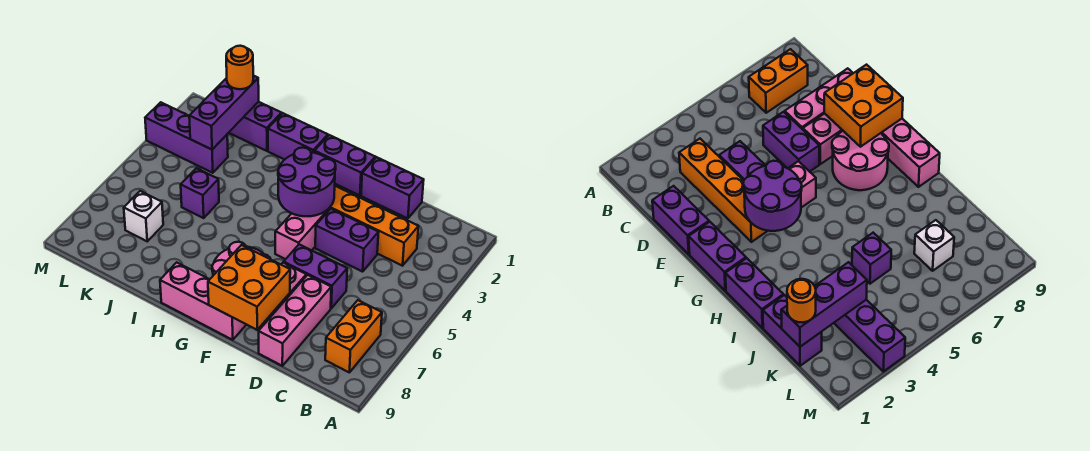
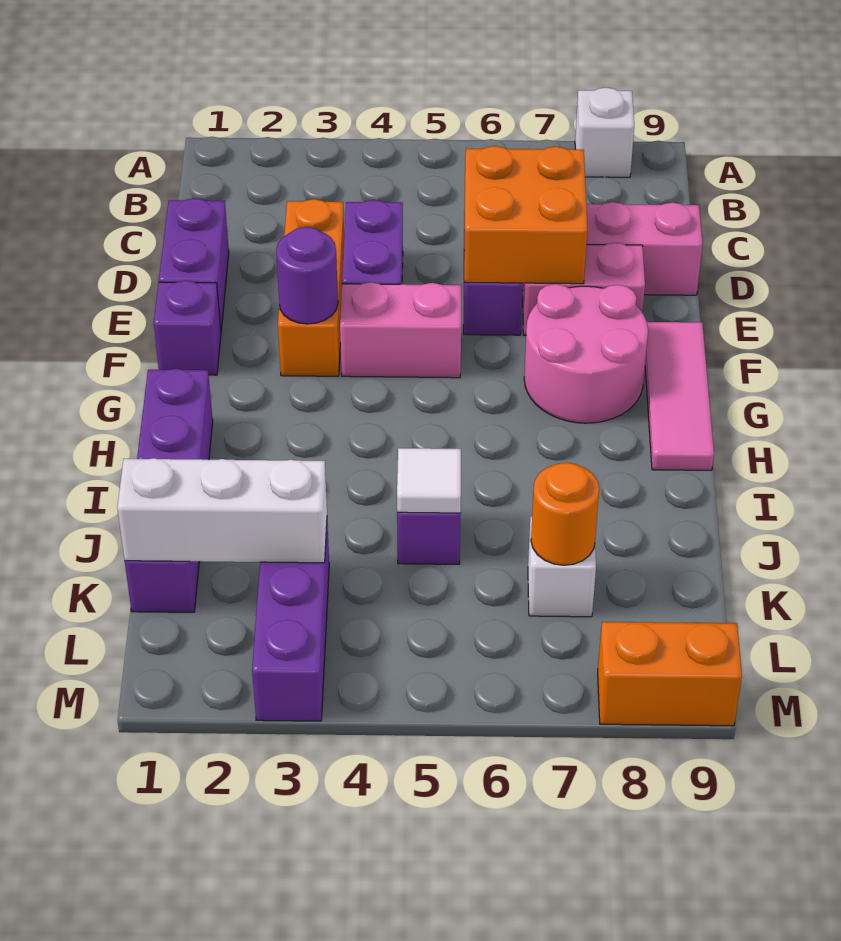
none -> white 1x1 brick [575,87,634,177]
orange 1x2 brick [325,300,382,373] -> orange 1x2 brick moved to [598,622,742,726]
orange 1x4 brick [330,186,419,266] -> orange 1x3 brick [278,199,344,376]
orange 2x2 brick [208,245,290,330] -> orange 2x2 brick moved to [464,146,588,284]
purple 1x2 brick [315,135,375,195] -> purple 1x1 brick [154,280,221,375]
purple 2x2 round brick [278,148,336,216] -> purple 1x1 round brick [276,227,338,324]
pink 1x3 brick [160,262,246,340] -> pink 1x3 tile [645,322,714,470]
none -> white 1x1 tile [397,448,461,513]
purple 1x3 brick [189,76,259,150] -> white 1x3 brick [117,458,327,563]
orange 1x1 round brick [226,46,253,89] -> orange 1x1 round brick moved to [531,462,599,565]

